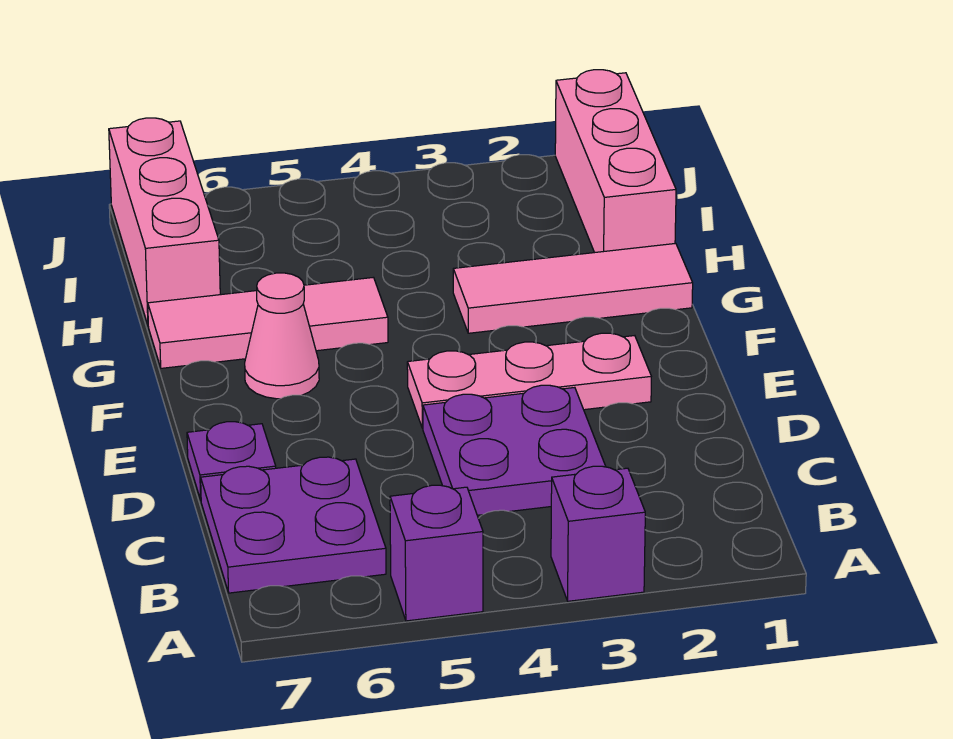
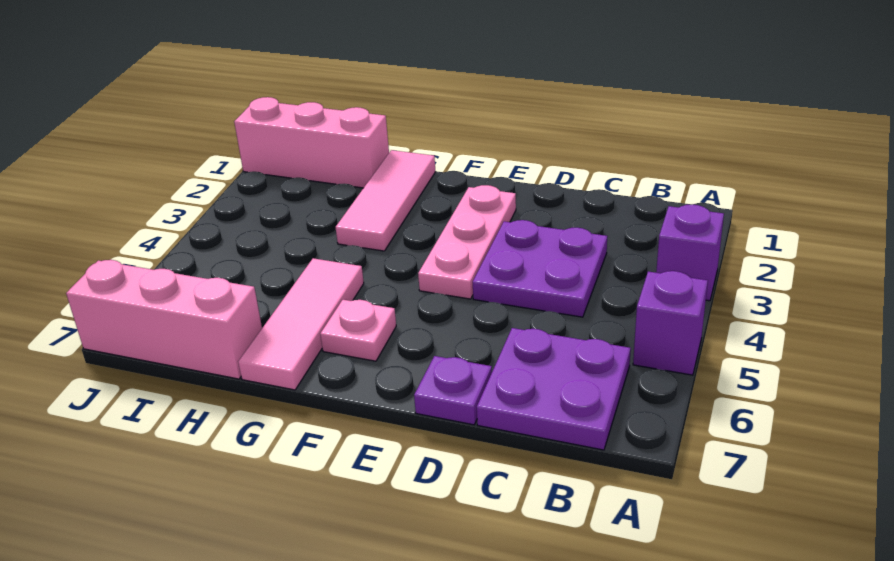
pink 1x1 cone [245,273,319,399] -> pink 1x1 plate [320,300,396,361]

